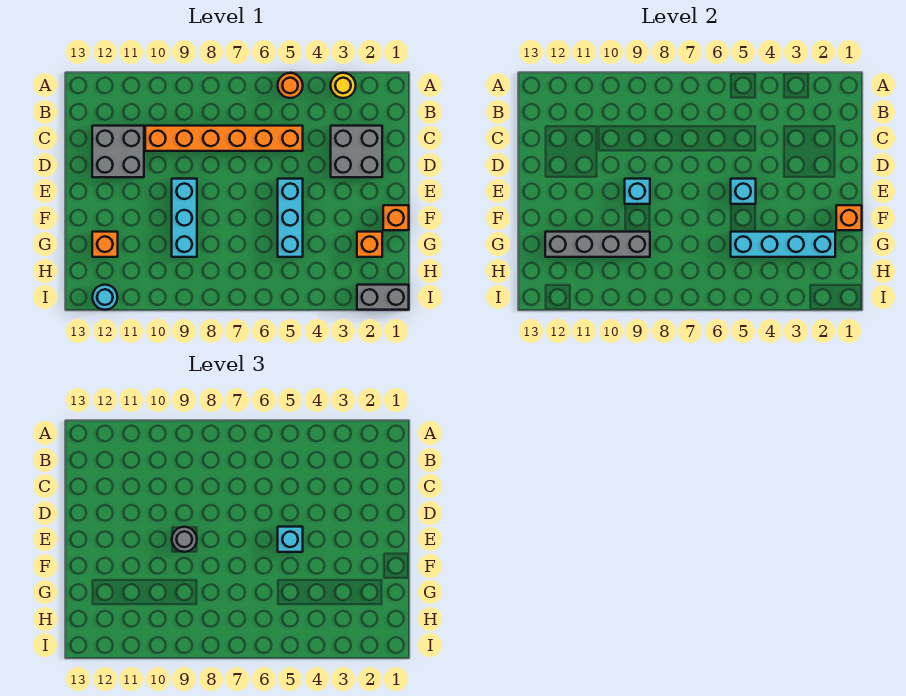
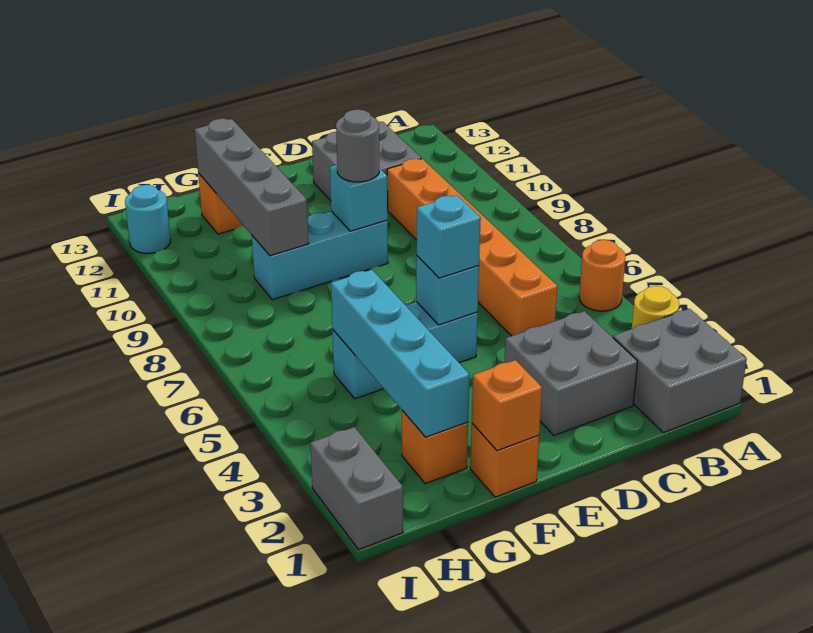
none -> grey 2x2 brick [613,309,747,433]

